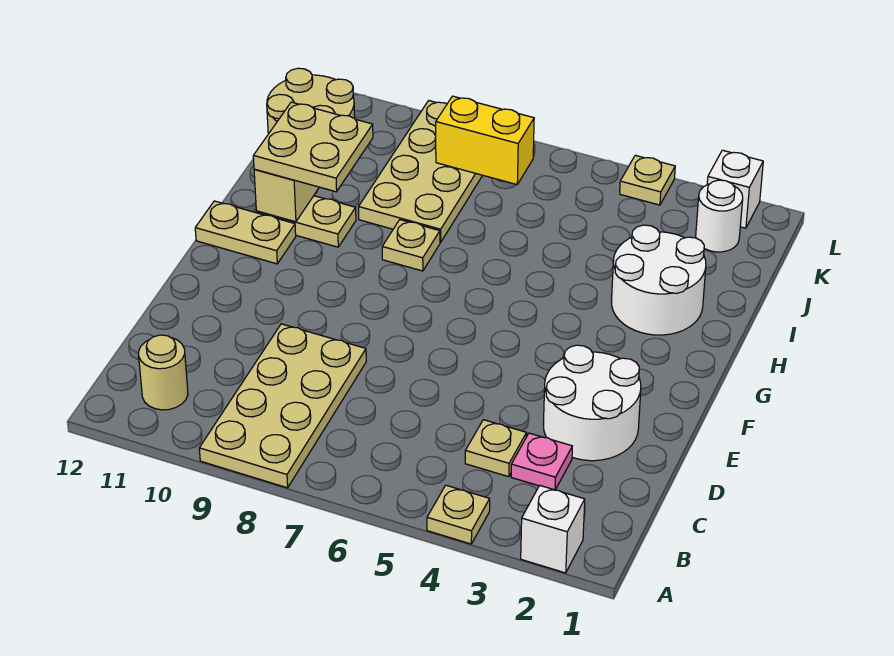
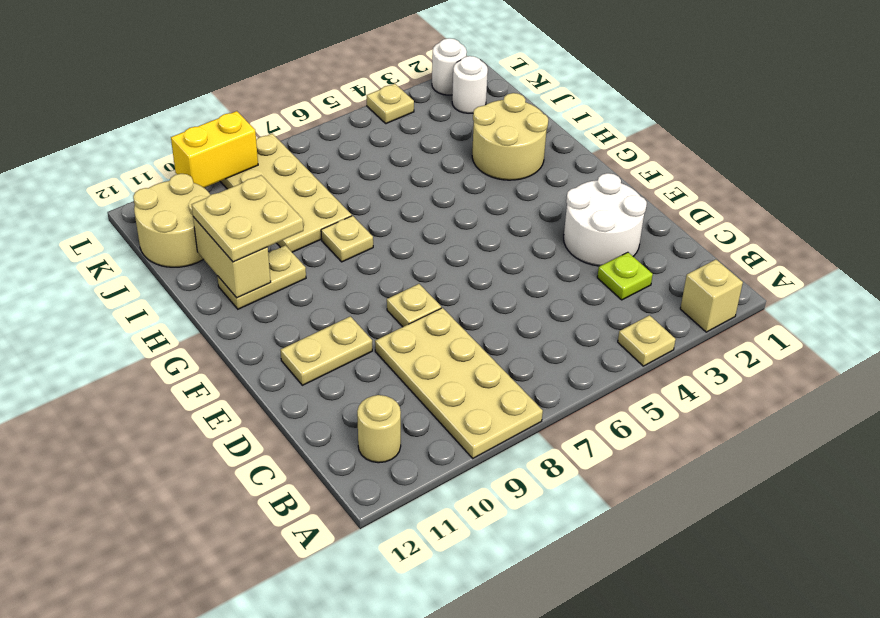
white 1x1 brick [521,486,585,573] -> tan 1x1 brick [680,260,743,332]
pink 1x1 plate [511,433,572,490] -> lime 1x1 plate [597,252,653,300]
tan 1x1 plate [465,420,527,477] -> tan 1x1 plate moved to [387,284,441,327]
tan 1x2 plate [195,201,296,264] -> tan 1x2 plate moved to [281,316,372,385]
white 2x2 round brick [611,225,706,335] -> tan 2x2 round brick [472,93,548,180]
yellow 1x2 brick [436,96,534,184] -> yellow 1x2 brick moved to [171,111,258,188]
white 1x1 brick [707,150,763,228] -> white 1x1 round brick [432,38,467,95]

